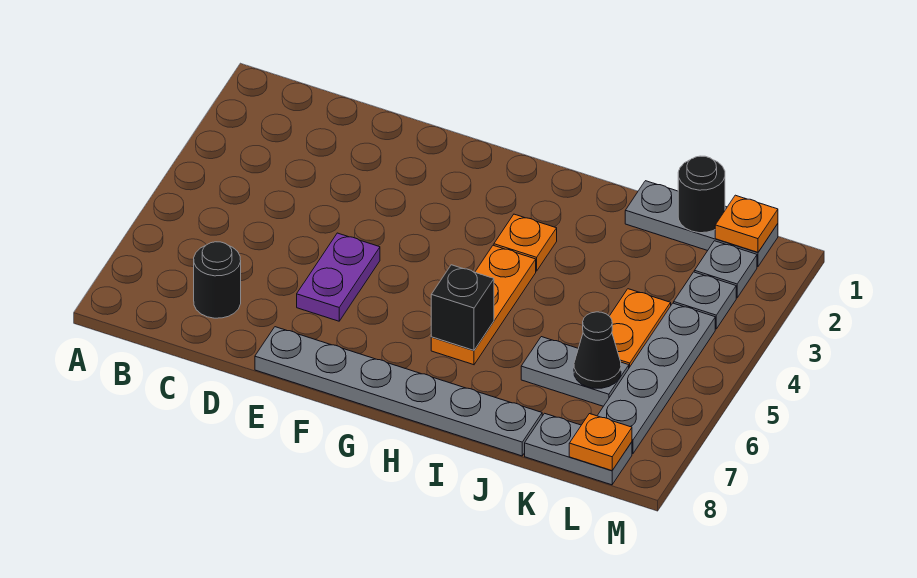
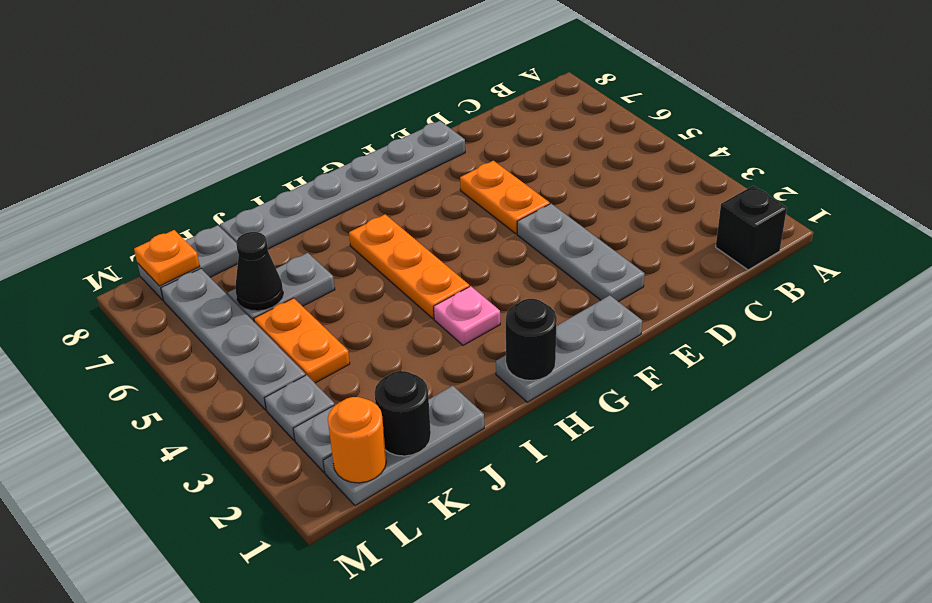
black 1x1 round brick [194,242,241,318] -> black 1x1 round brick moved to [506,299,557,381]
none -> grey 1x3 plate [517,204,645,302]
purple 1x2 plate [297,233,380,321] -> orange 1x2 plate [460,161,550,234]
none -> grey 1x3 plate [496,295,642,402]
orange 1x1 plate [494,214,557,271] -> pink 1x1 plate [434,286,500,345]
black 1x1 brick [431,265,494,350] -> black 1x1 brick moved to [716,186,787,270]
orange 1x1 plate [715,195,778,252] -> orange 1x1 round brick [328,397,386,483]

